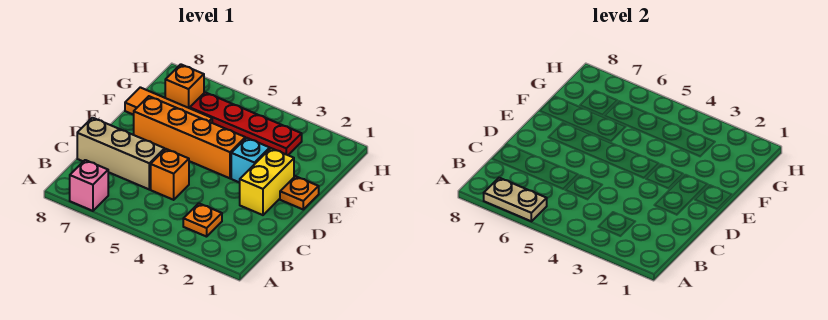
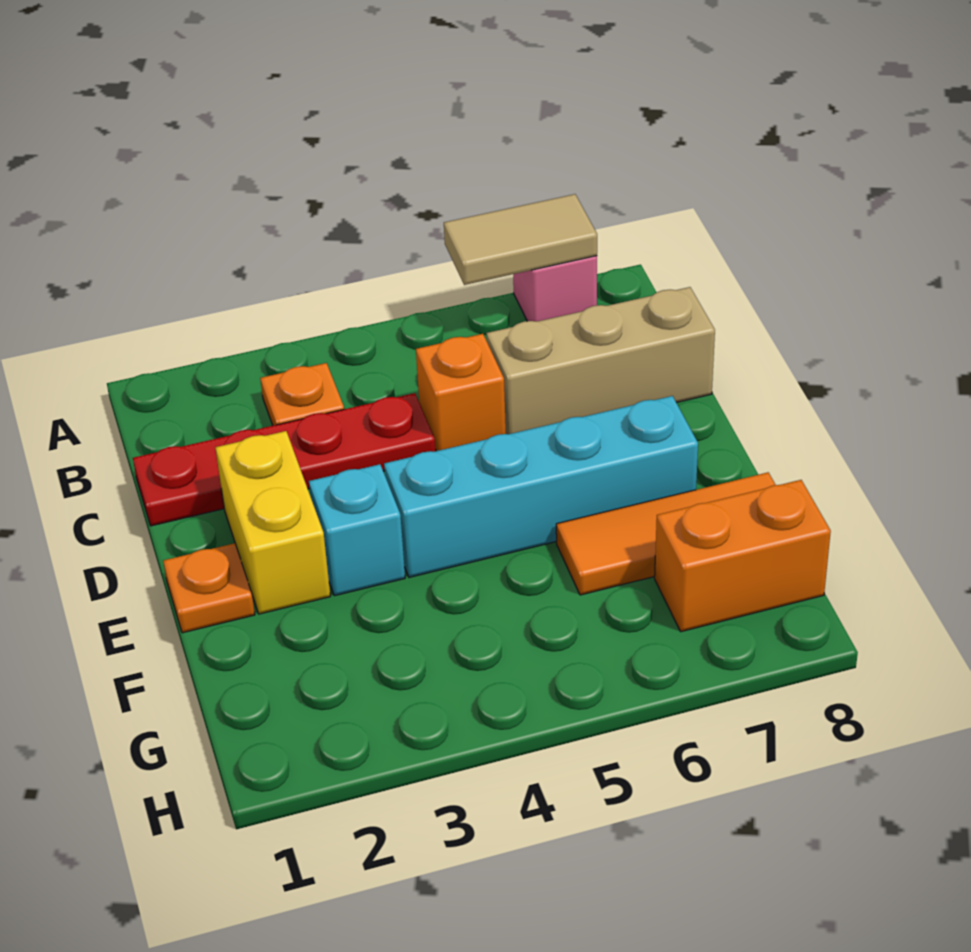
tan 1x2 plate [484,178,547,221] -> tan 1x2 tile [444,194,597,285]
orange 1x4 brick [134,96,245,178] -> cyan 1x4 brick [384,396,698,577]
red 1x4 plate [190,92,302,155] -> red 1x4 plate moved to [133,393,435,526]
orange 1x1 brick [165,64,204,108] -> orange 1x2 brick [655,480,831,632]

